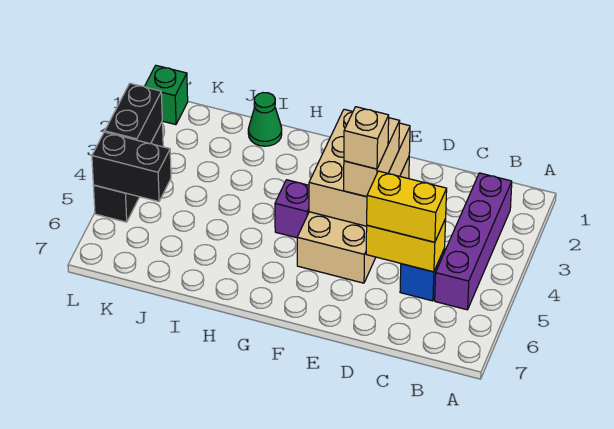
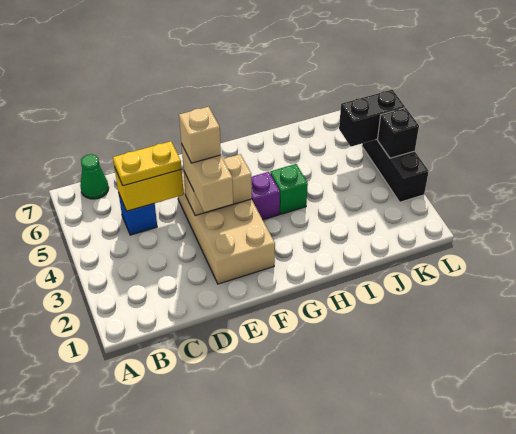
purple 1x4 brick [435,173,512,310] -> none
yellow 1x2 brick [367,171,447,242] -> yellow 1x2 plate [113,141,182,186]
tan 2x3 brick [309,109,410,226] -> tan 1x2 brick [184,154,252,216]
green 1x1 cone [248,93,282,146] -> green 1x1 cone moved to [80,154,109,199]
green 1x1 brick [145,66,188,125] -> green 1x1 brick moved to [270,164,308,214]
black 1x2 brick [105,83,162,144] -> black 1x1 brick [378,108,419,158]

